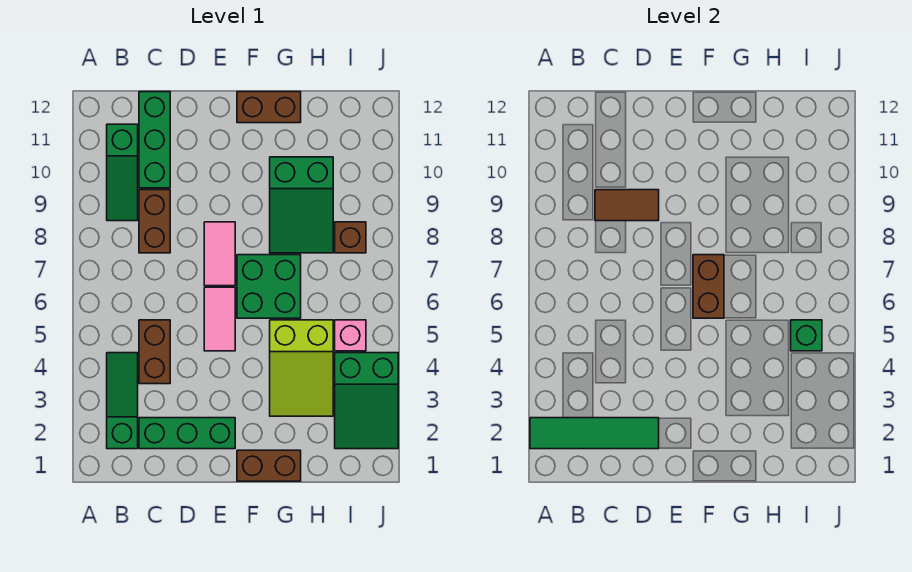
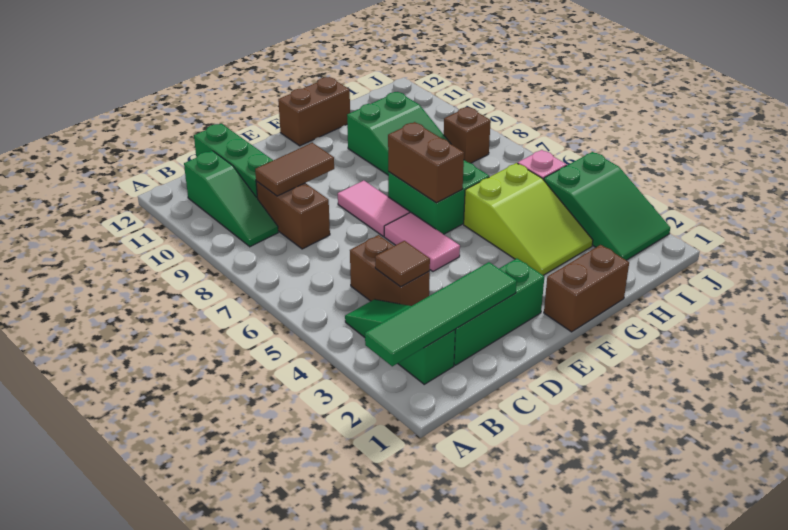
none -> brown 1x1 tile [375,241,430,287]
green 1x1 brick [791,320,822,351] -> none

